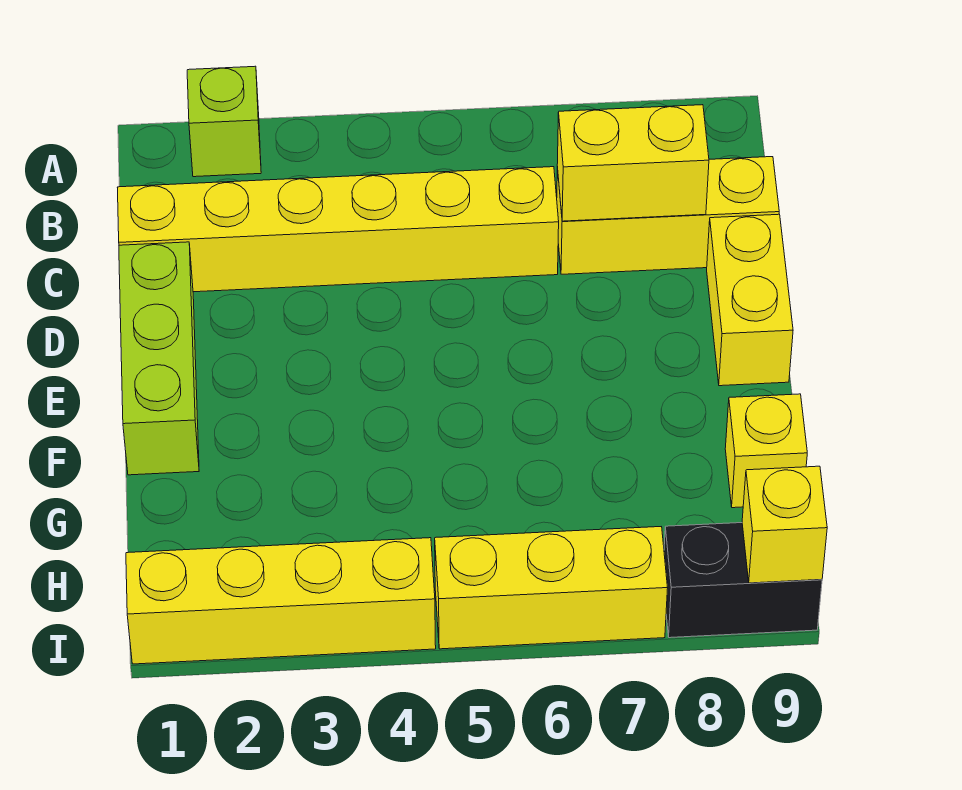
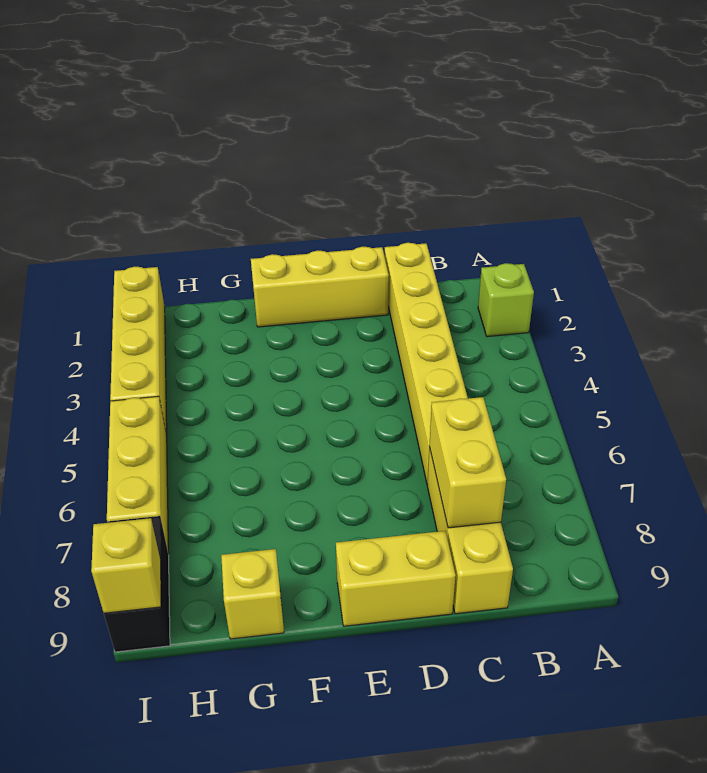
lime 1x3 brick [119,242,199,475] -> yellow 1x3 brick [251,247,389,327]

